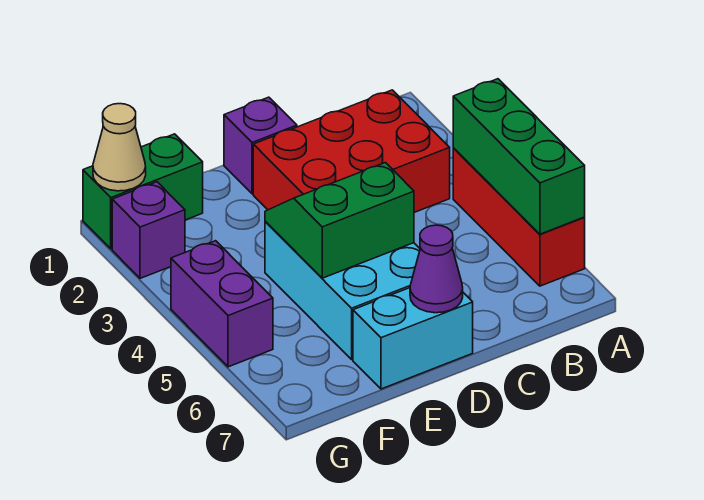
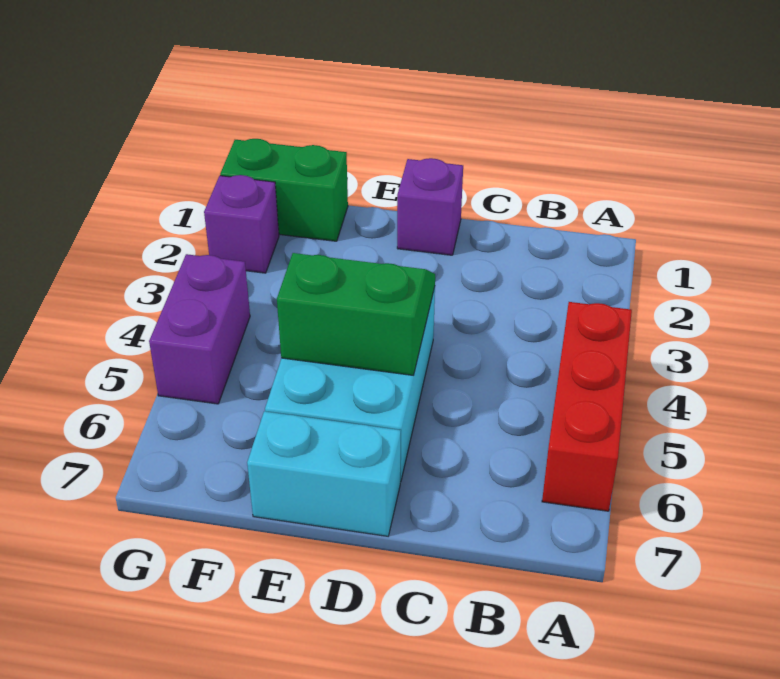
green 1x3 brick [453,79,585,234] -> none
red 2x3 brick [253,90,450,212] -> none
purple 1x1 cone [410,225,463,313] -> none
tan 1x1 cone [93,104,146,191] -> none

